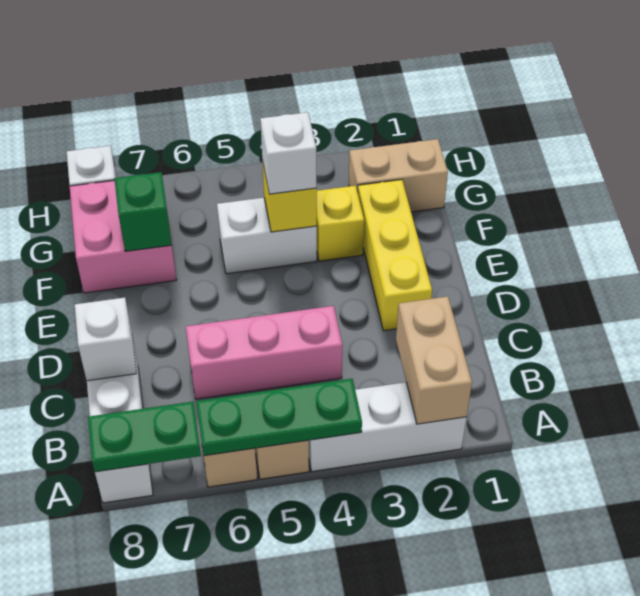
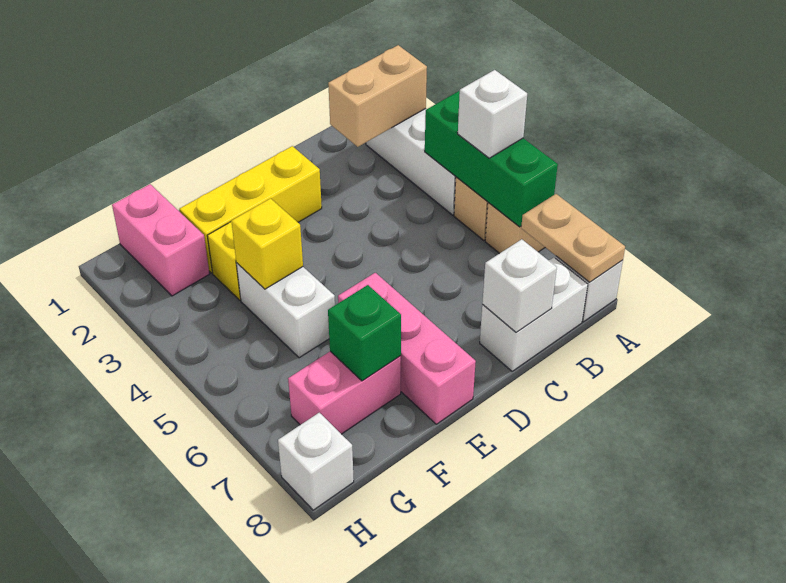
green 1x3 plate [196,379,362,456] -> green 1x3 brick [425,91,558,227]
green 1x2 plate [88,402,201,472] -> tan 1x2 plate [521,194,625,282]
pink 1x3 brick [186,306,342,399] -> pink 1x3 brick moved to [338,273,476,424]
white 1x1 brick [260,112,317,194] -> white 1x1 brick moved to [458,70,527,158]
pink 2x2 brick [70,180,176,293] -> pink 1x2 brick [288,351,401,434]
tan 1x2 brick [349,139,448,212] -> pink 1x2 brick [112,184,209,296]

